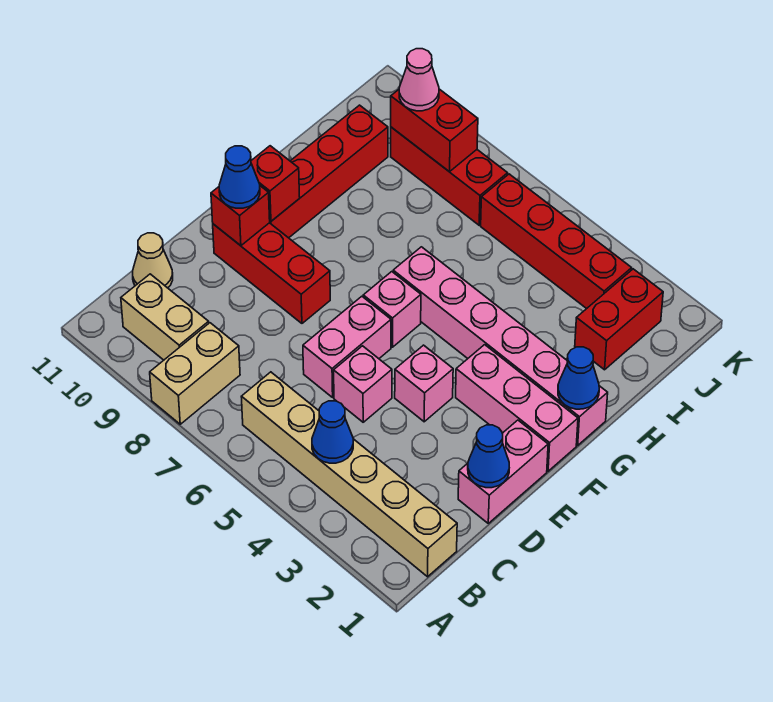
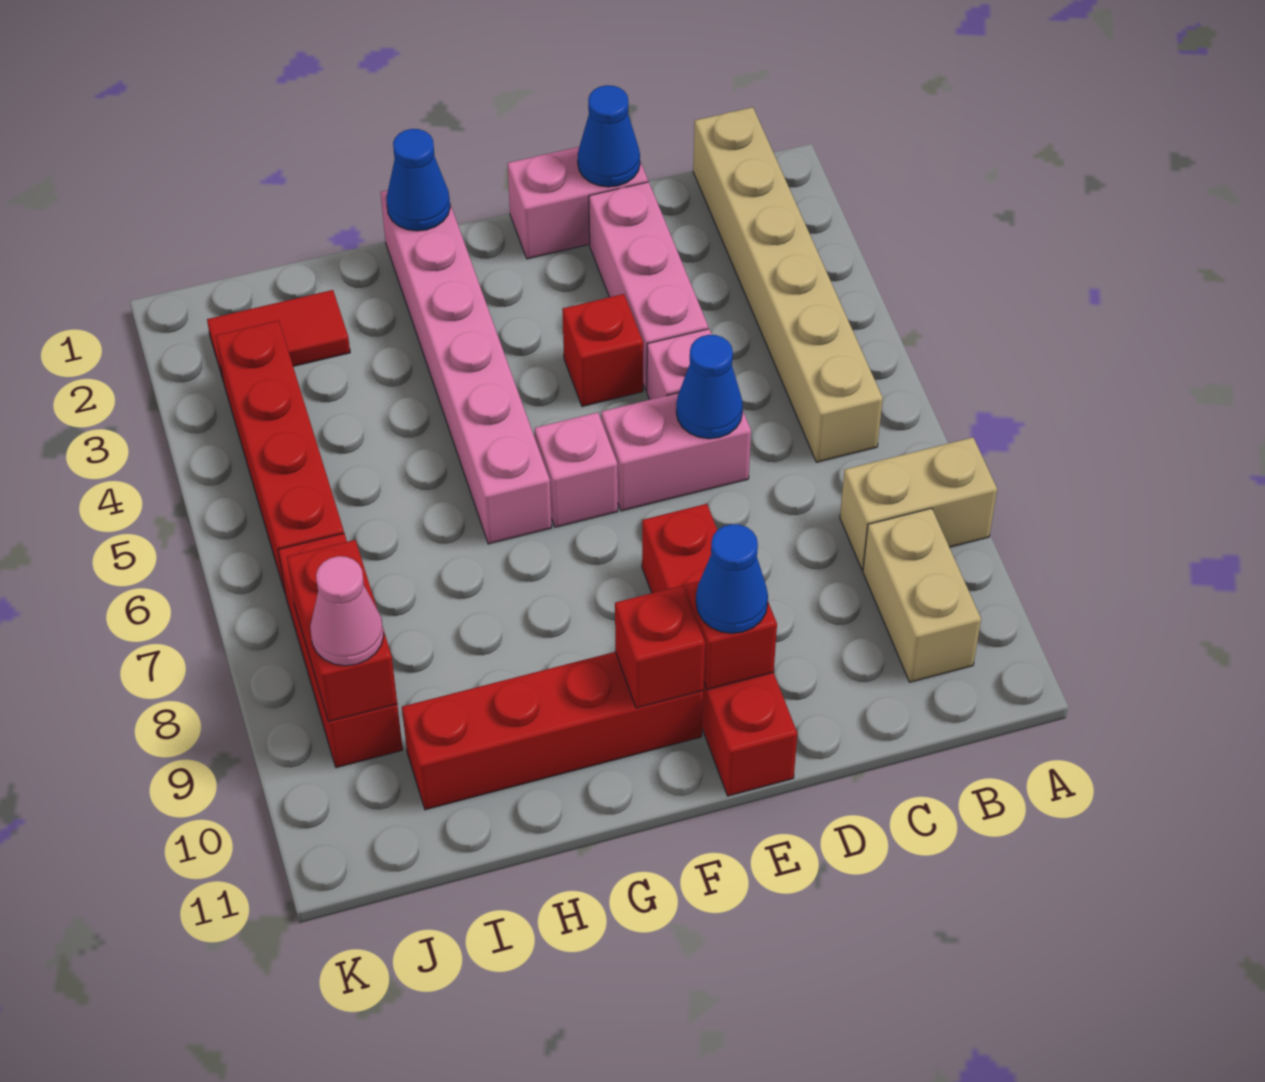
blue 1x1 cone [312,401,353,463] -> blue 1x1 cone moved to [676,335,743,439]
tan 1x1 cone [133,233,173,288] -> none
pink 1x1 brick [395,345,453,422] -> red 1x1 brick [562,294,643,406]
red 1x3 brick [213,223,330,323] -> red 1x4 brick [642,504,797,796]
pink 1x3 brick [456,345,578,471] -> pink 1x3 brick moved to [589,182,708,391]
red 1x2 brick [575,269,663,370] -> red 1x2 tile [207,290,350,382]

